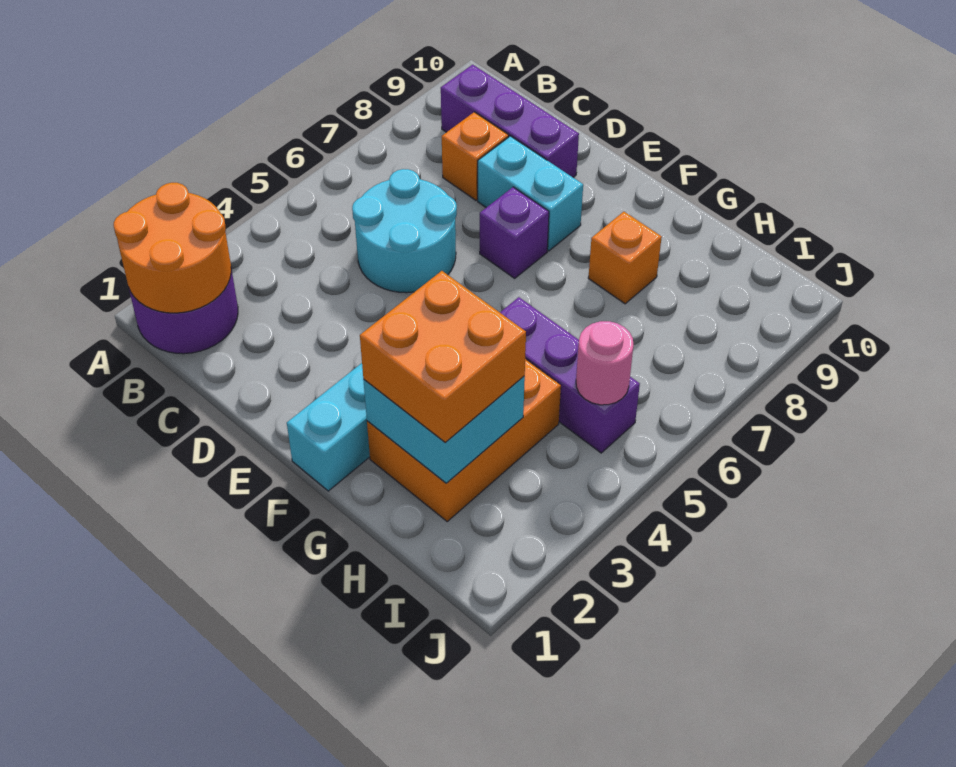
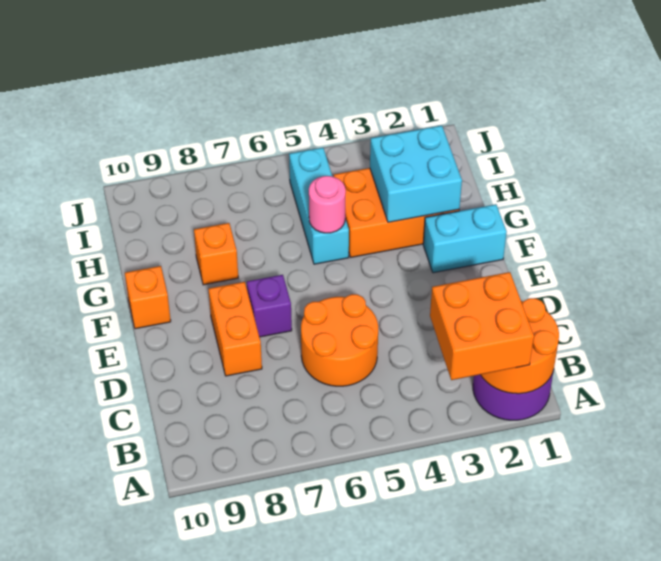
purple 1x3 brick [441,65,579,177] -> none
cyan 2x2 round brick [352,169,457,293] -> orange 2x2 round brick [301,294,378,386]
orange 1x1 brick [442,112,509,200] -> orange 1x1 brick moved to [125,266,171,329]
cyan 1x2 brick [478,136,583,251] -> orange 1x2 brick [209,282,262,376]
orange 2x2 brick [360,271,526,443] -> orange 2x2 brick moved to [430,272,534,380]
purple 1x3 brick [500,297,640,453] -> cyan 1x3 brick [289,148,349,264]
pink 1x1 round brick [576,321,633,405] -> pink 1x1 round brick moved to [309,176,346,233]

